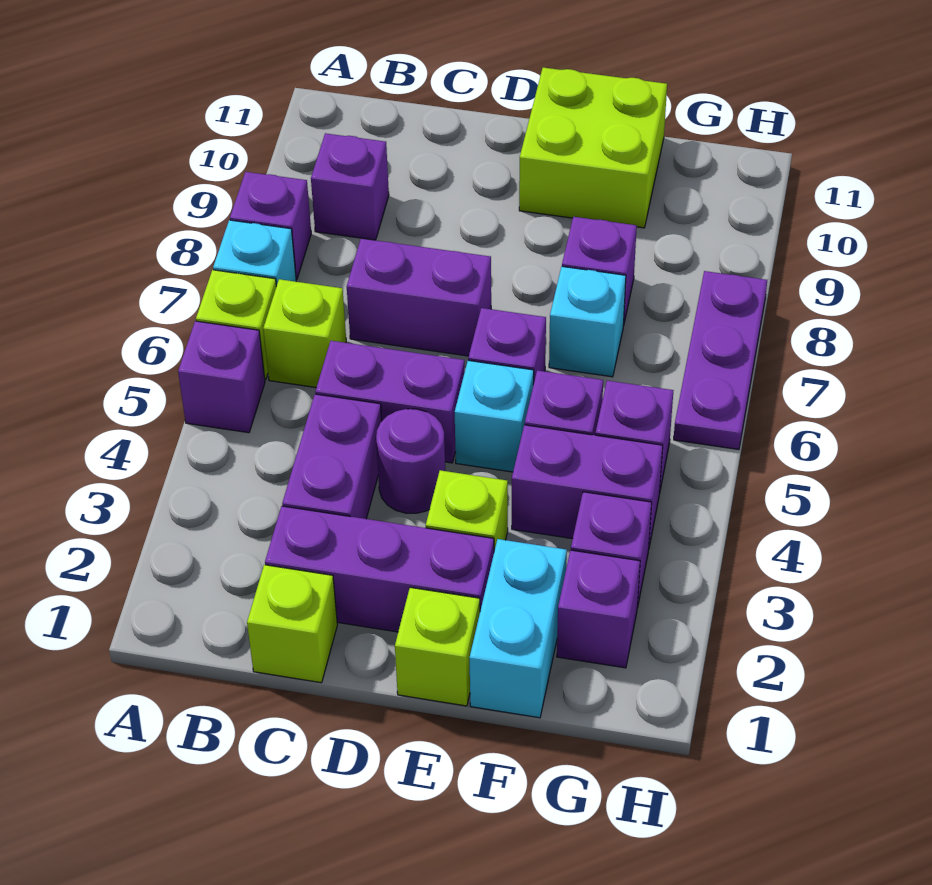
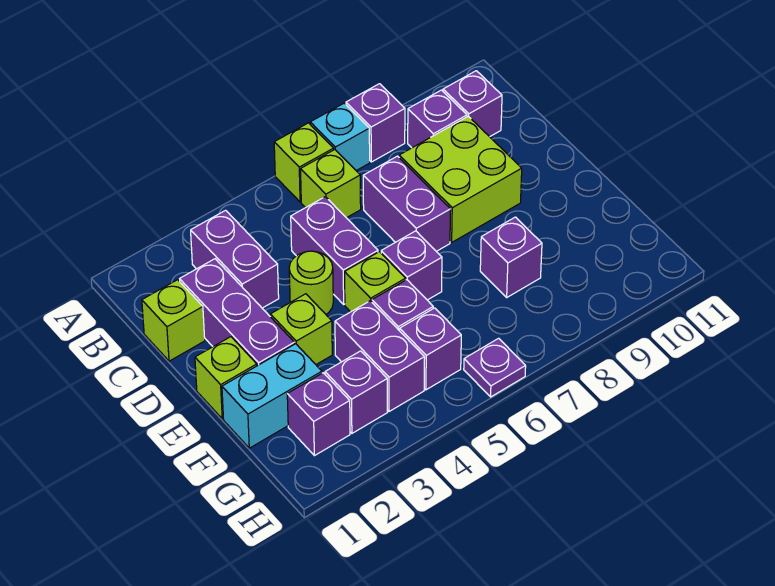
purple 1x1 brick [178,321,265,433] -> purple 1x1 brick moved to [443,71,502,137]
purple 1x2 brick [282,394,382,519] -> purple 1x2 brick turned to [191,210,279,308]
purple 1x1 round brick [376,409,445,513] -> lime 1x1 round brick [289,251,333,314]
cyan 1x1 brick [455,360,534,472] -> lime 1x1 brick [345,252,406,312]
lime 2x2 brick [519,68,667,228] -> lime 2x2 brick moved to [399,116,522,242]
cyan 1x1 brick [549,266,626,377] -> none
purple 1x3 plate [674,271,767,450] -> purple 1x1 plate [464,338,526,397]

